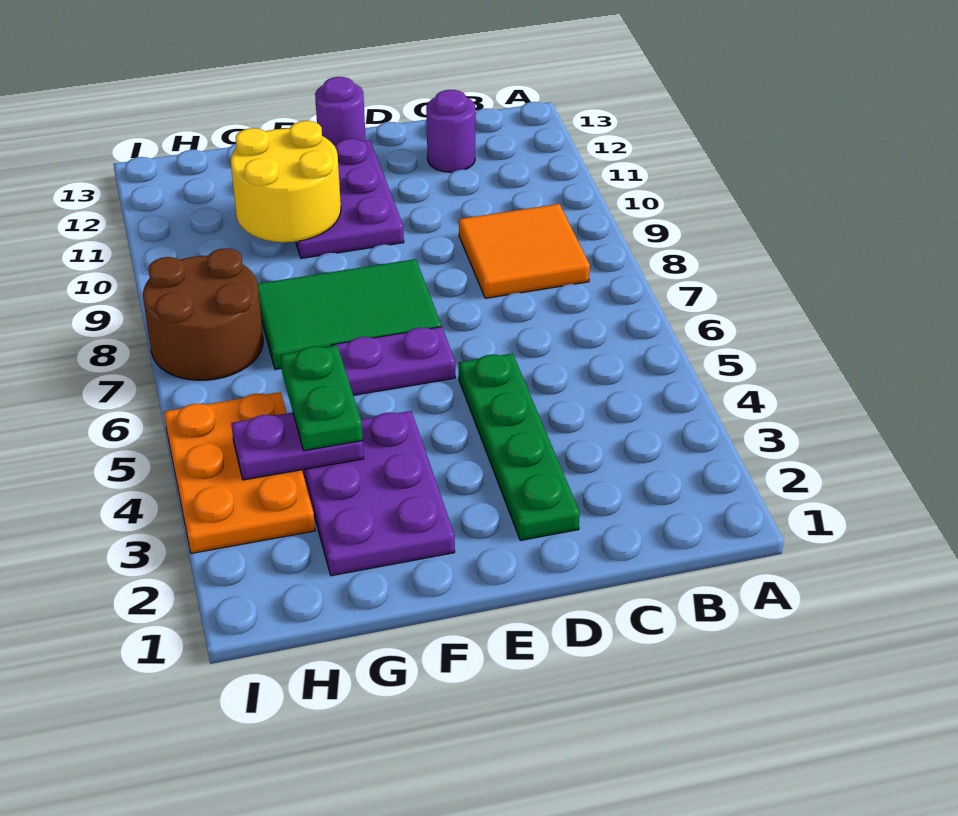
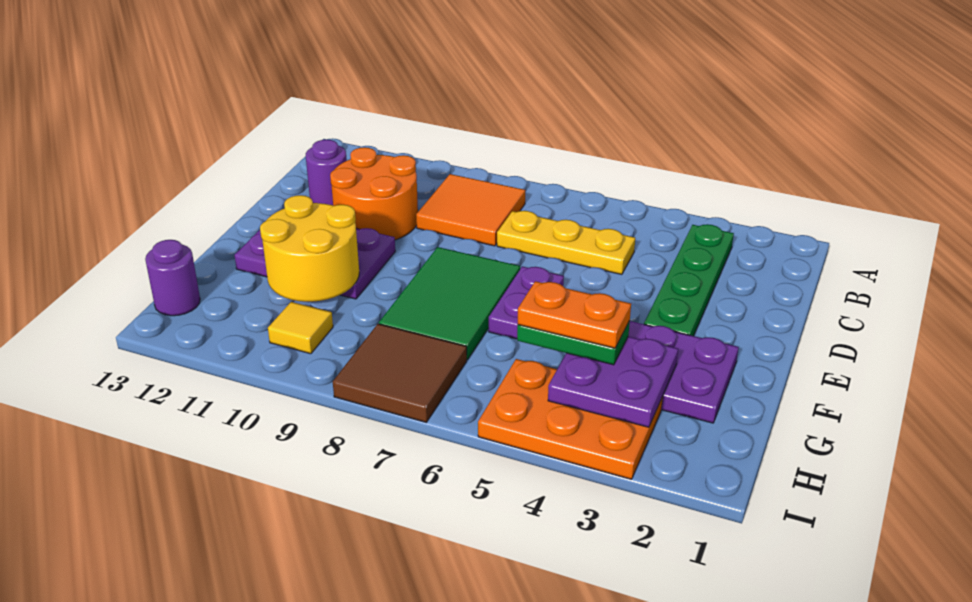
none -> yellow 1x3 plate [497,211,635,274]
none -> orange 2x2 round brick [330,147,418,240]
green 1x4 plate [459,353,580,540] -> green 1x4 plate turned to [644,224,734,336]
purple 1x1 round brick [315,77,366,145] -> purple 1x1 round brick moved to [145,240,200,316]
purple 1x2 plate [231,412,364,480] -> purple 2x2 plate [548,337,678,427]
none -> orange 1x2 plate [518,281,631,348]
brown 2x2 round brick [143,248,263,380] -> brown 2x2 tile [333,324,467,423]
none -> yellow 1x1 tile [268,302,333,354]

